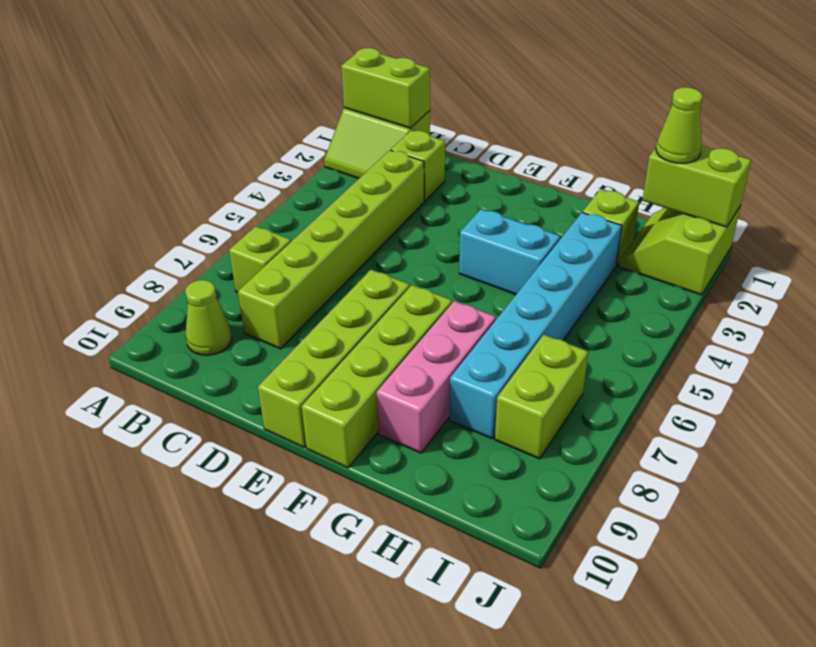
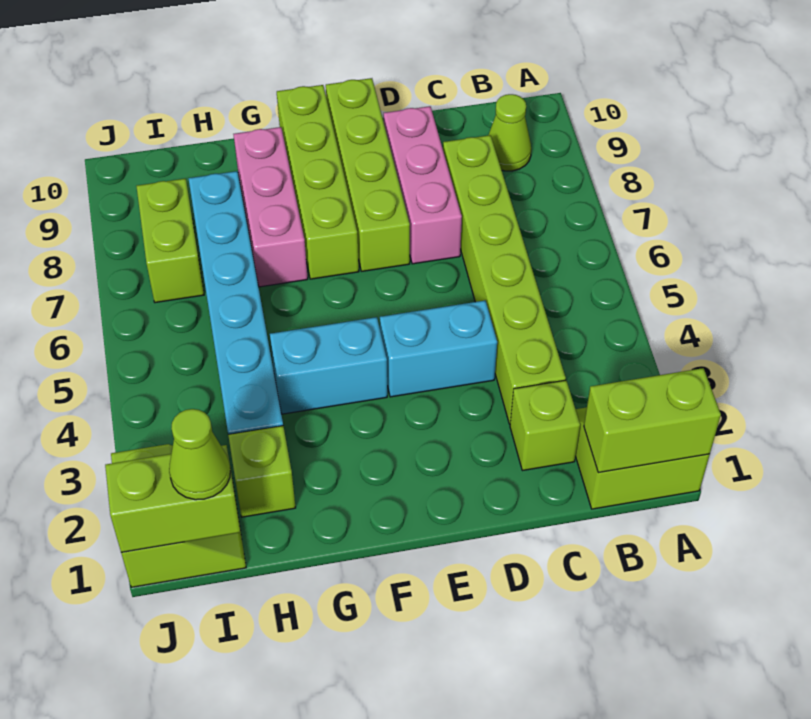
lime 1x1 brick [229,226,291,292] -> none
none -> cyan 1x2 brick [380,301,497,397]
none -> pink 1x3 brick [384,106,462,264]

